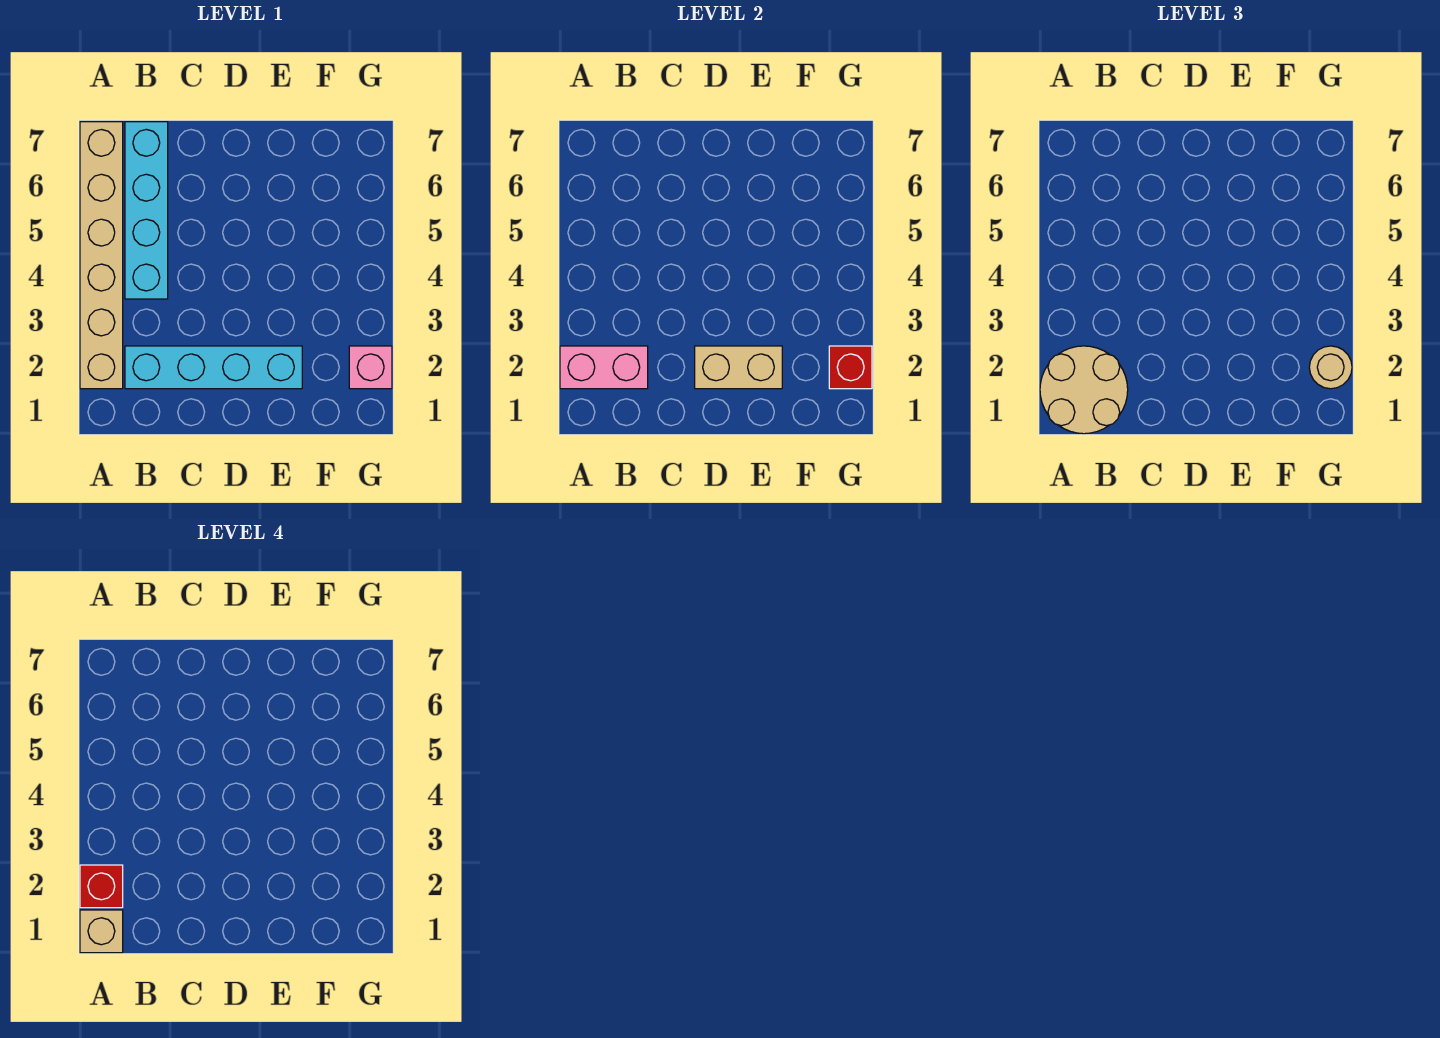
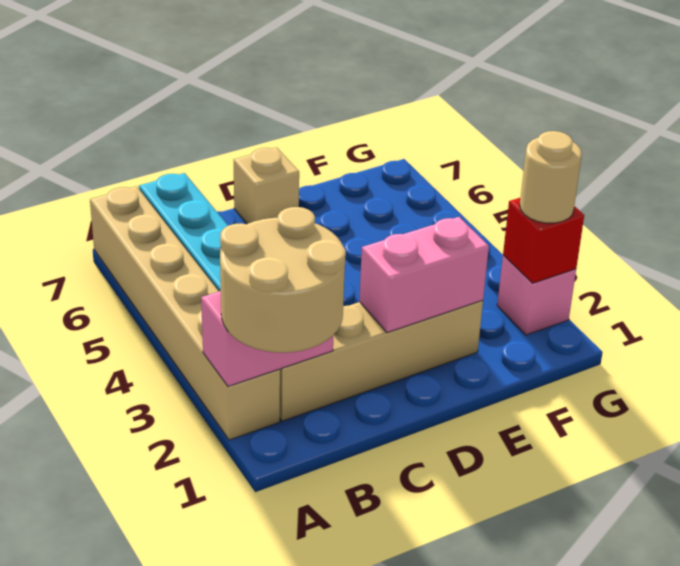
tan 1x1 brick [80,910,123,953] -> tan 1x1 brick moved to [234,147,299,224]
red 1x1 brick [80,865,123,908] -> none
cyan 1x4 brick [125,346,302,389] -> tan 1x4 brick [280,300,483,421]
tan 1x2 brick [695,346,782,389] -> pink 1x2 brick [359,217,489,333]

